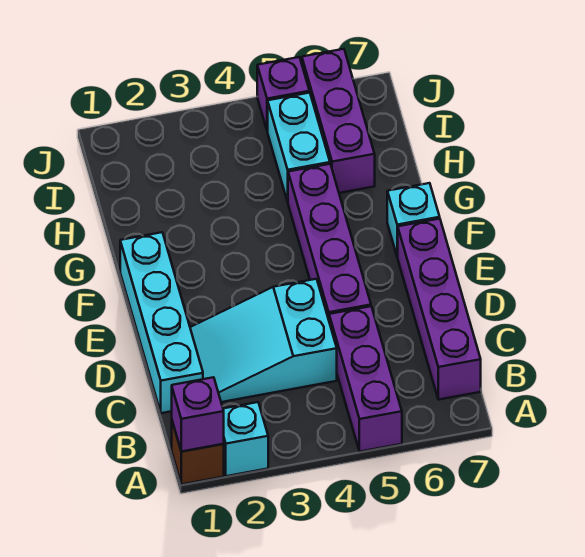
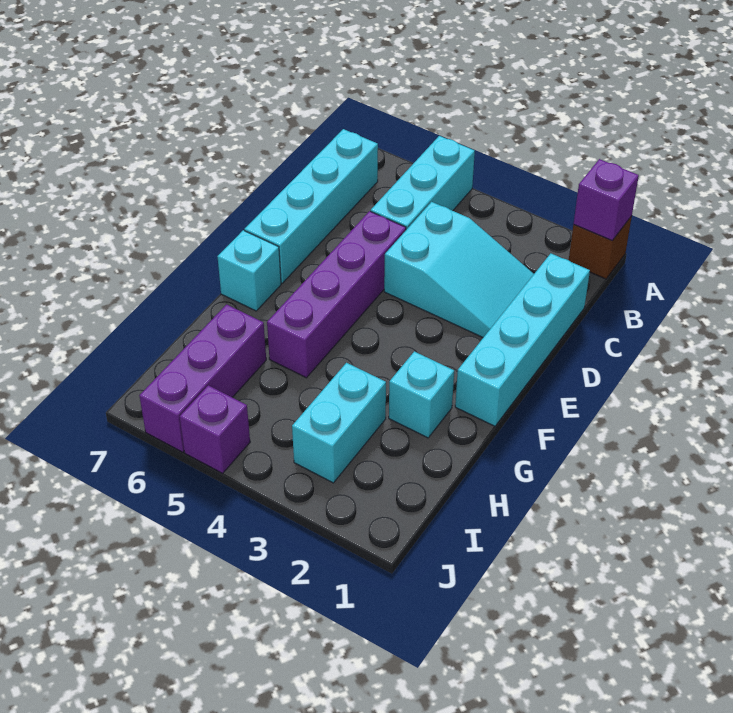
cyan 1x1 brick [223,402,268,476] -> cyan 1x1 brick moved to [389,351,454,438]
purple 1x3 brick [329,306,402,452] -> cyan 1x3 brick [371,136,475,230]
purple 1x4 brick [398,219,481,400] -> cyan 1x4 brick [244,129,378,283]
cyan 1x2 brick [268,93,330,202] -> cyan 1x2 brick moved to [292,363,386,483]

